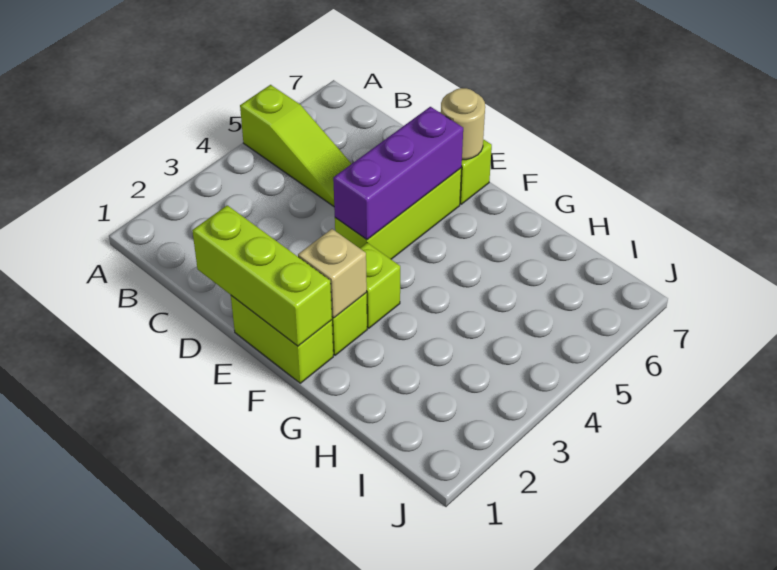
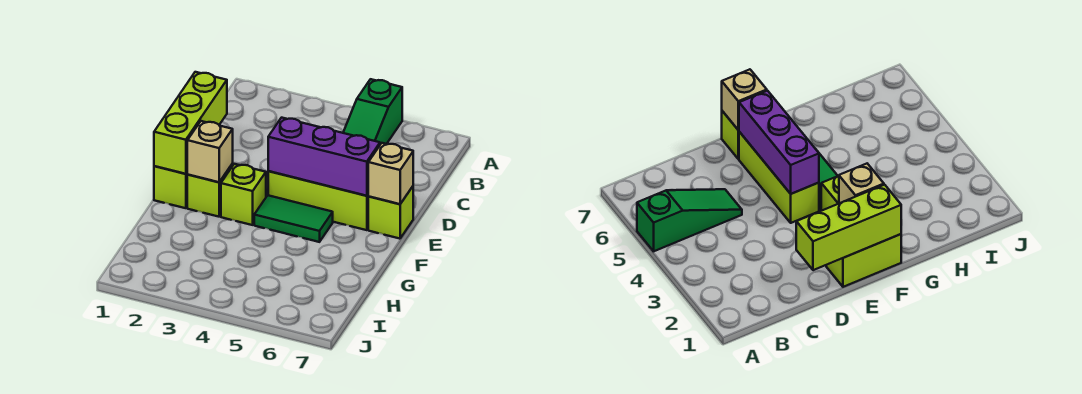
lime 1x3 slope [240,85,351,206] -> green 1x3 slope [343,79,402,144]
tan 1x1 round brick [441,88,485,160] -> tan 1x1 brick [368,143,413,204]
none -> green 1x2 tile [254,195,333,242]

